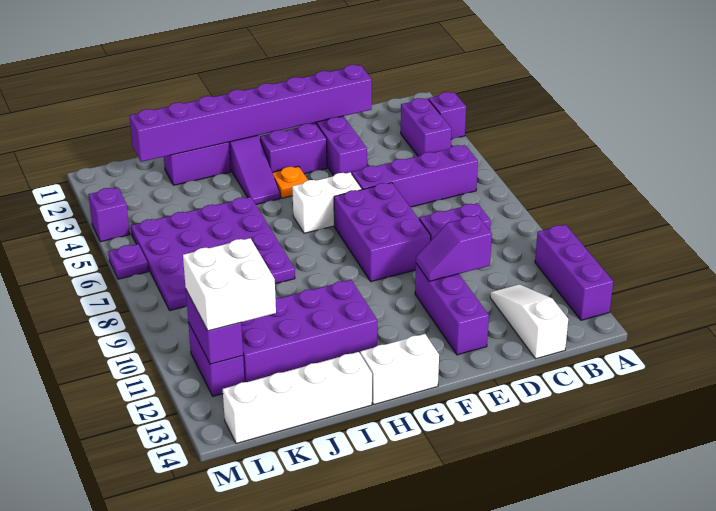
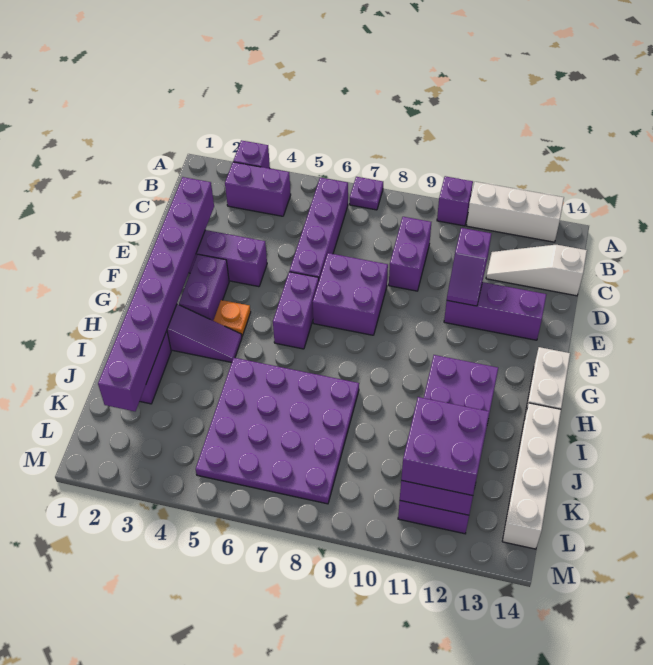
purple 1x3 brick [535,225,613,320] -> white 1x3 brick [467,182,564,242]
purple 2x3 brick [334,182,431,282] -> purple 2x2 brick [313,253,388,335]
white 1x2 brick [292,172,362,233] -> purple 1x2 brick [273,272,319,349]
white 2x2 brick [183,238,276,331] -> purple 2x2 brick [401,397,489,496]
purple 1x1 brick [88,187,130,242] -> purple 1x1 brick moved to [437,176,473,226]
purple 1x1 plate [108,244,148,279] -> purple 1x1 plate moved to [350,177,383,210]

